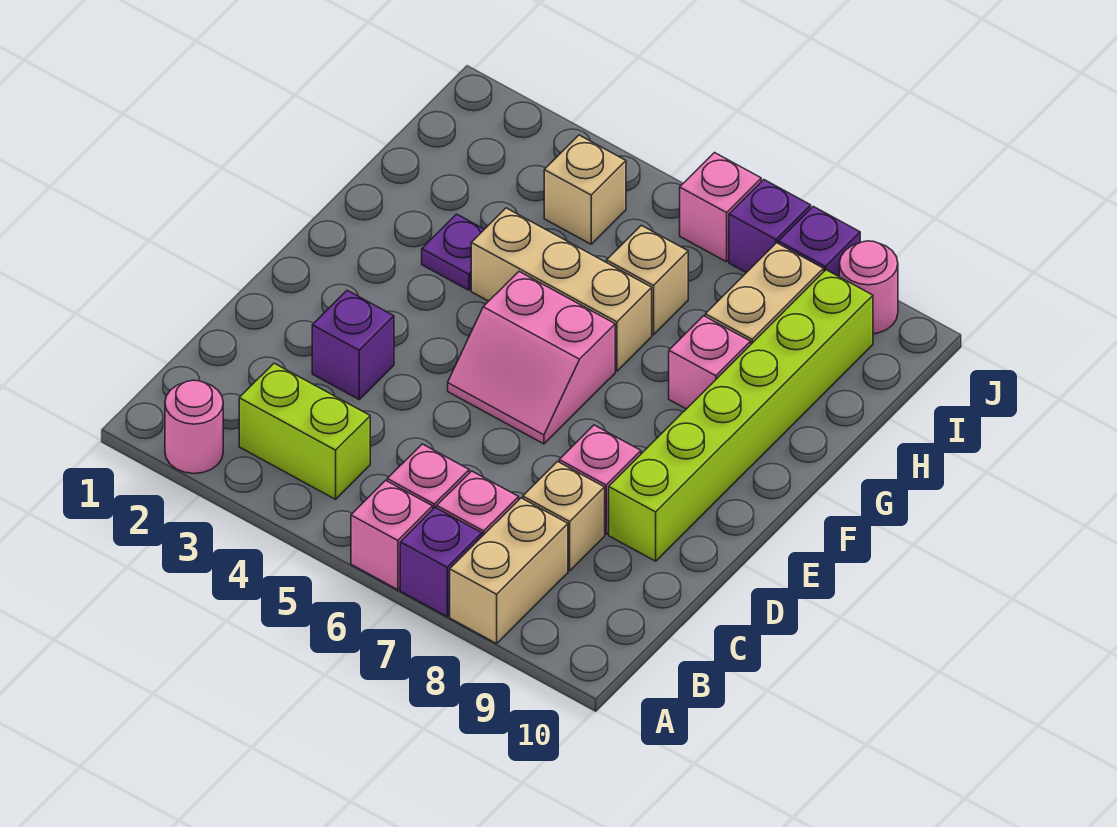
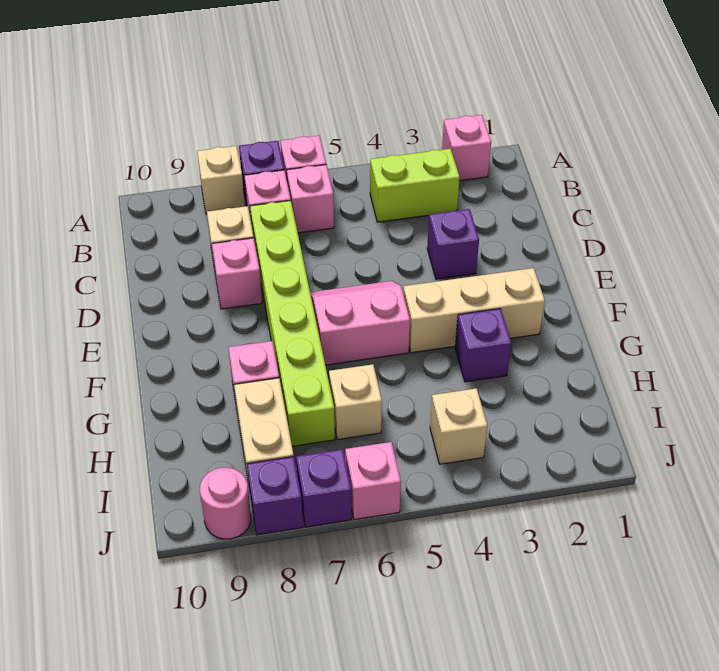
pink 1x1 round brick [165,380,223,474] -> pink 1x1 brick [442,115,491,181]
tan 1x2 brick [450,498,568,644] -> tan 1x1 brick [197,146,245,214]
lime 1x6 brick [609,270,873,561] -> lime 1x6 brick moved to [250,201,335,446]
purple 1x1 plate [422,214,484,290] -> purple 1x1 brick [455,309,511,382]
tan 1x3 brick [471,208,652,371] -> tan 1x3 brick moved to [403,268,545,353]

